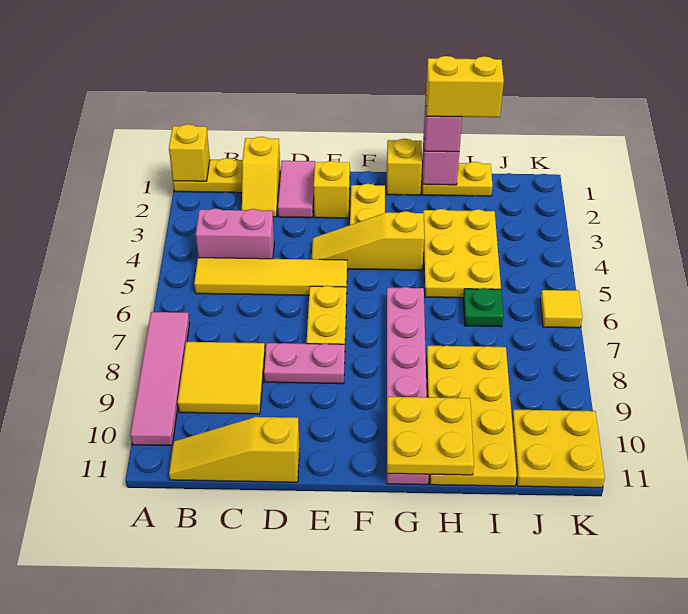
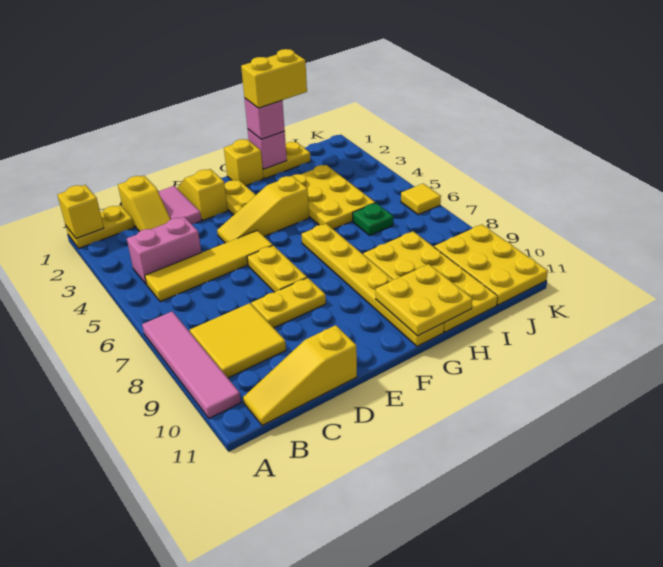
pink 1x2 plate [264,343,345,384] -> yellow 1x2 plate [251,278,326,328]
pink 1x6 plate [387,287,429,485] -> yellow 1x6 plate [301,224,444,346]
yellow 2x2 plate [512,410,605,488] -> yellow 2x3 plate [434,224,548,305]

